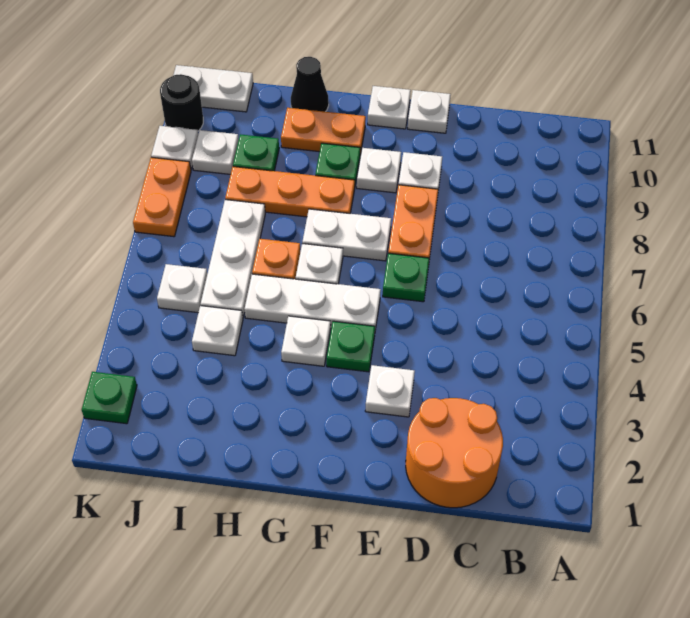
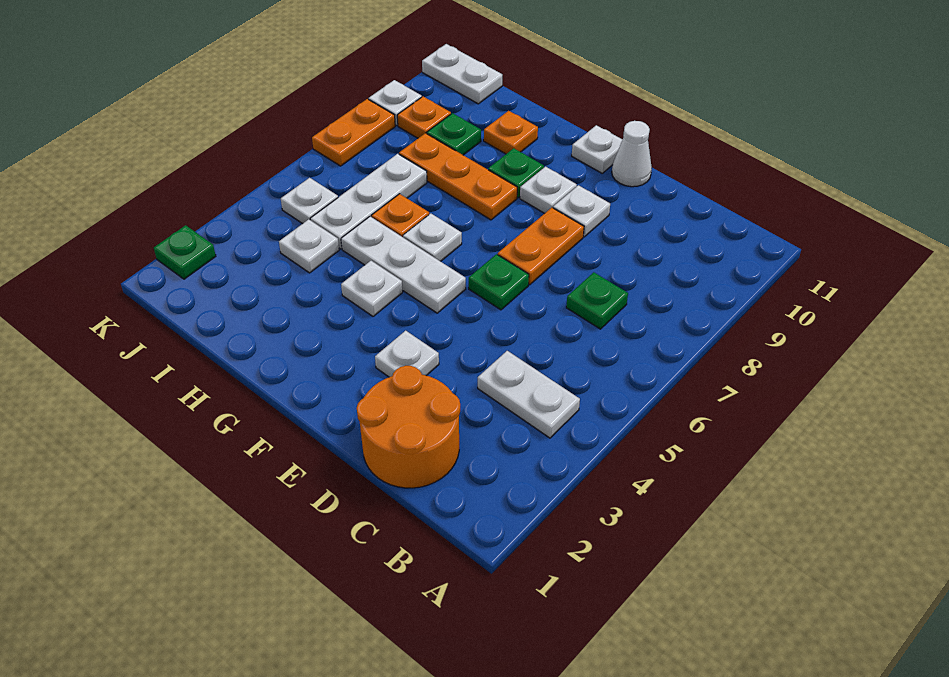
white 1x1 plate [408,90,451,133] -> white 1x1 cone [612,121,652,187]
green 1x1 plate [326,321,375,372] -> green 1x1 plate moved to [566,272,628,329]
white 1x2 plate [302,209,391,261] -> white 1x2 plate moved to [478,351,580,438]
orange 1x2 plate [281,108,366,155] -> orange 1x1 plate [484,111,538,154]
black 1x1 cone [291,57,329,112] -> none
white 1x1 plate [192,130,239,174] -> orange 1x1 plate [397,97,451,138]
black 1x1 round brick [160,74,203,131] -> none

